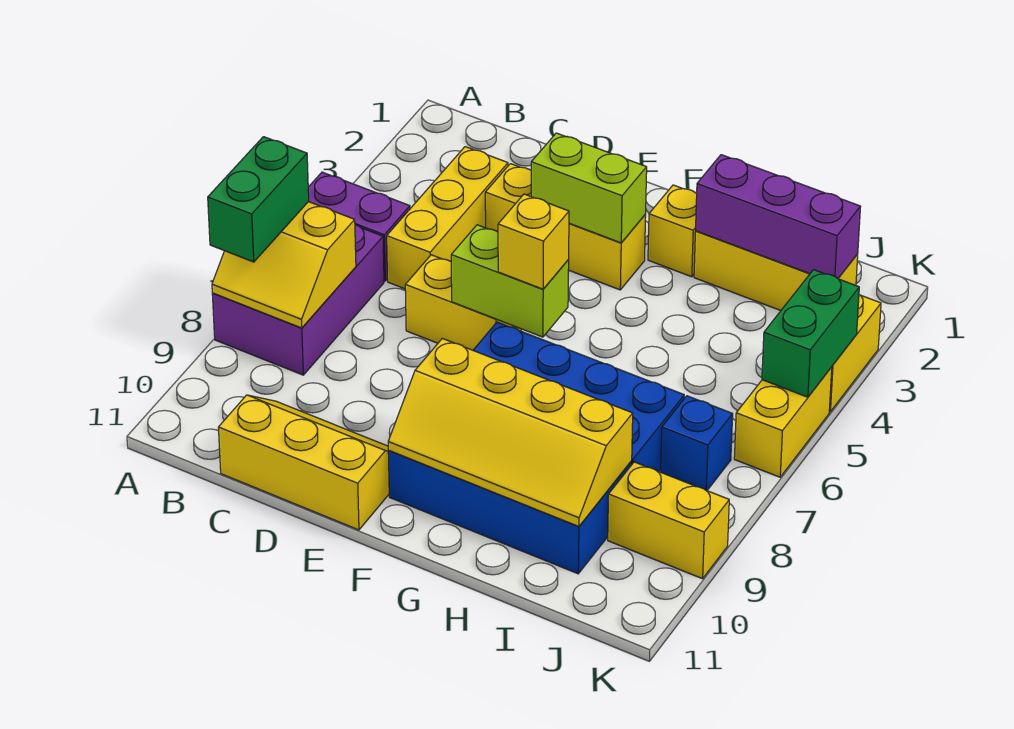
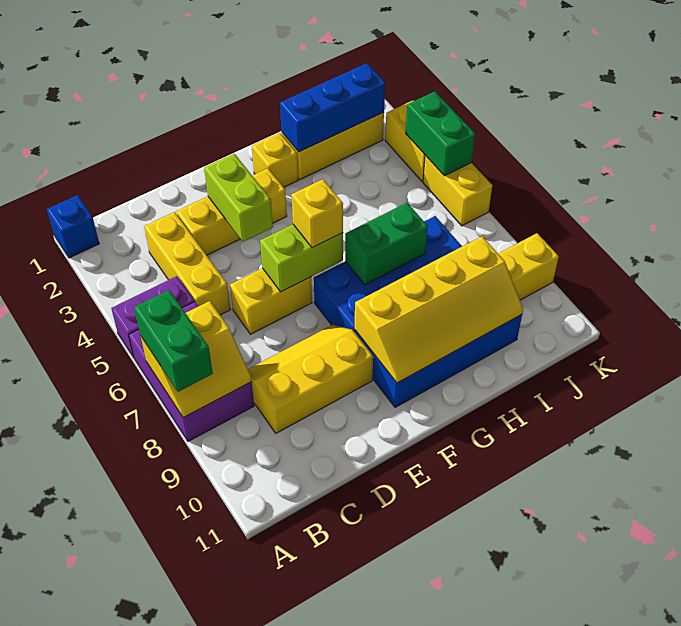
yellow 2x3 slope [218,395,389,530] -> yellow 2x3 slope moved to [248,325,373,433]
lime 1x2 brick [531,133,647,243] -> lime 1x2 brick turned to [204,154,273,242]
none -> green 1x2 brick [345,203,428,285]
purple 1x3 brick [696,155,861,278] -> blue 1x3 brick [280,63,385,152]
blue 1x1 brick [661,396,733,490] -> blue 1x1 brick moved to [47,195,99,258]

